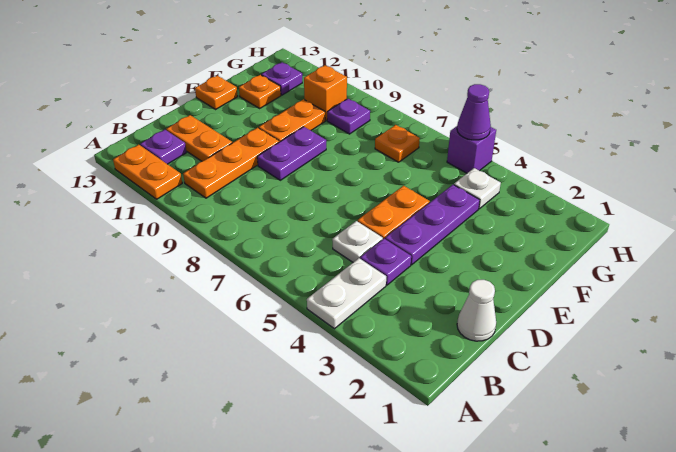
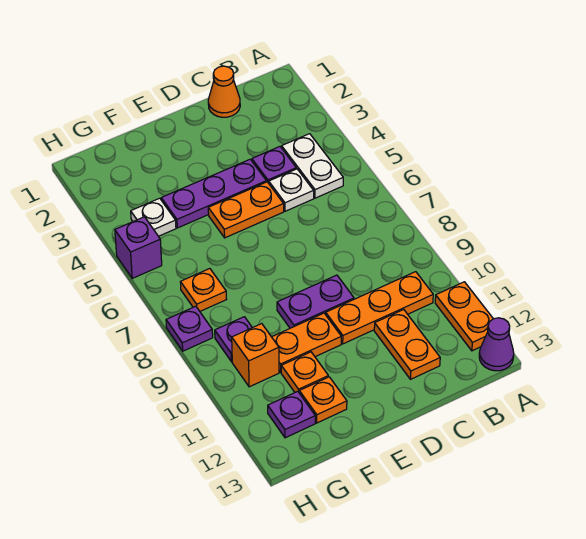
white 1x2 plate [307,258,386,329] -> white 1x2 plate turned to [282,134,343,198]
purple 1x1 plate [140,130,186,164] -> purple 1x1 plate moved to [166,306,213,351]
white 1x1 cone [457,280,496,341] -> orange 1x1 cone [208,66,240,117]
orange 1x1 plate [195,76,238,109] -> orange 1x1 plate moved to [281,352,328,392]
purple 1x1 cone [457,84,491,140] -> purple 1x1 cone moved to [479,318,514,371]

